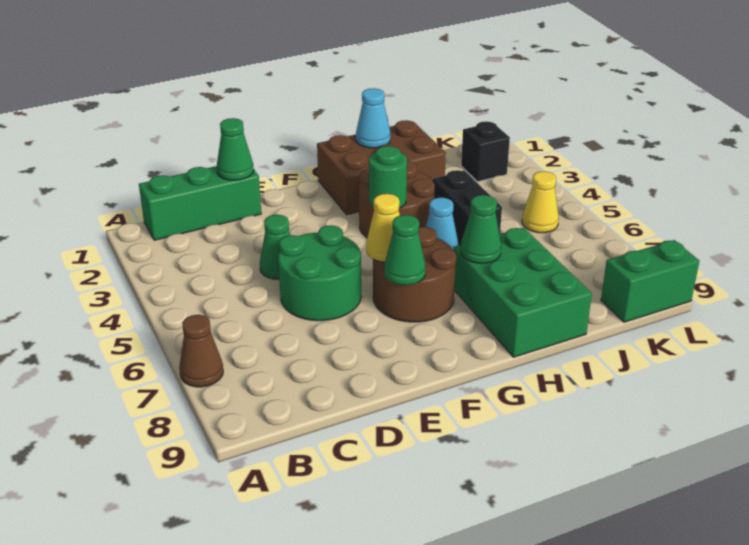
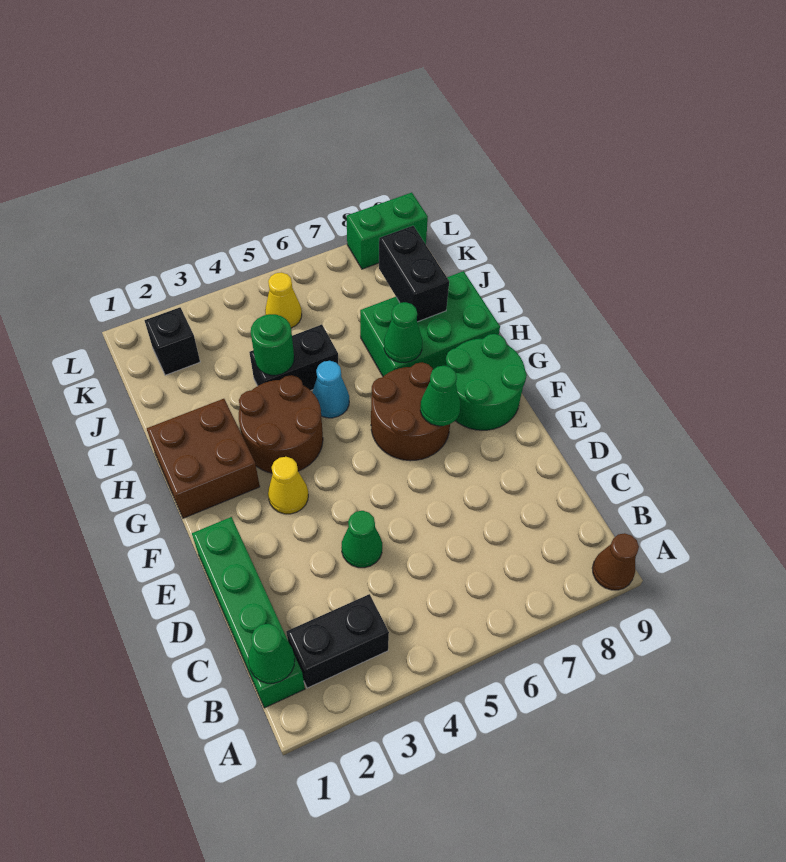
brown 1x1 cone [179,315,223,387] -> brown 1x1 cone moved to [592,533,639,590]
green 1x3 brick [139,166,261,240] -> green 1x4 brick [192,517,305,708]
none -> black 1x2 brick [286,594,389,688]
green 1x1 cone [217,118,254,180] -> green 1x1 cone moved to [248,624,295,683]
green 2x2 round brick [278,225,361,321] -> green 2x2 round brick moved to [445,334,527,430]
yellow 1x1 cone [366,194,400,262] -> yellow 1x1 cone moved to [268,457,308,514]
brown 2x3 brick [317,120,446,215] -> brown 2x2 brick [147,399,260,518]
green 1x1 round brick [369,146,407,208] -> green 1x1 round brick moved to [251,314,294,375]
cyan 1x1 cone [356,88,390,148] -> none
none -> black 1x2 brick [379,226,449,322]
green 1x2 brick [601,240,699,322] -> green 1x2 brick turned to [346,193,428,269]

